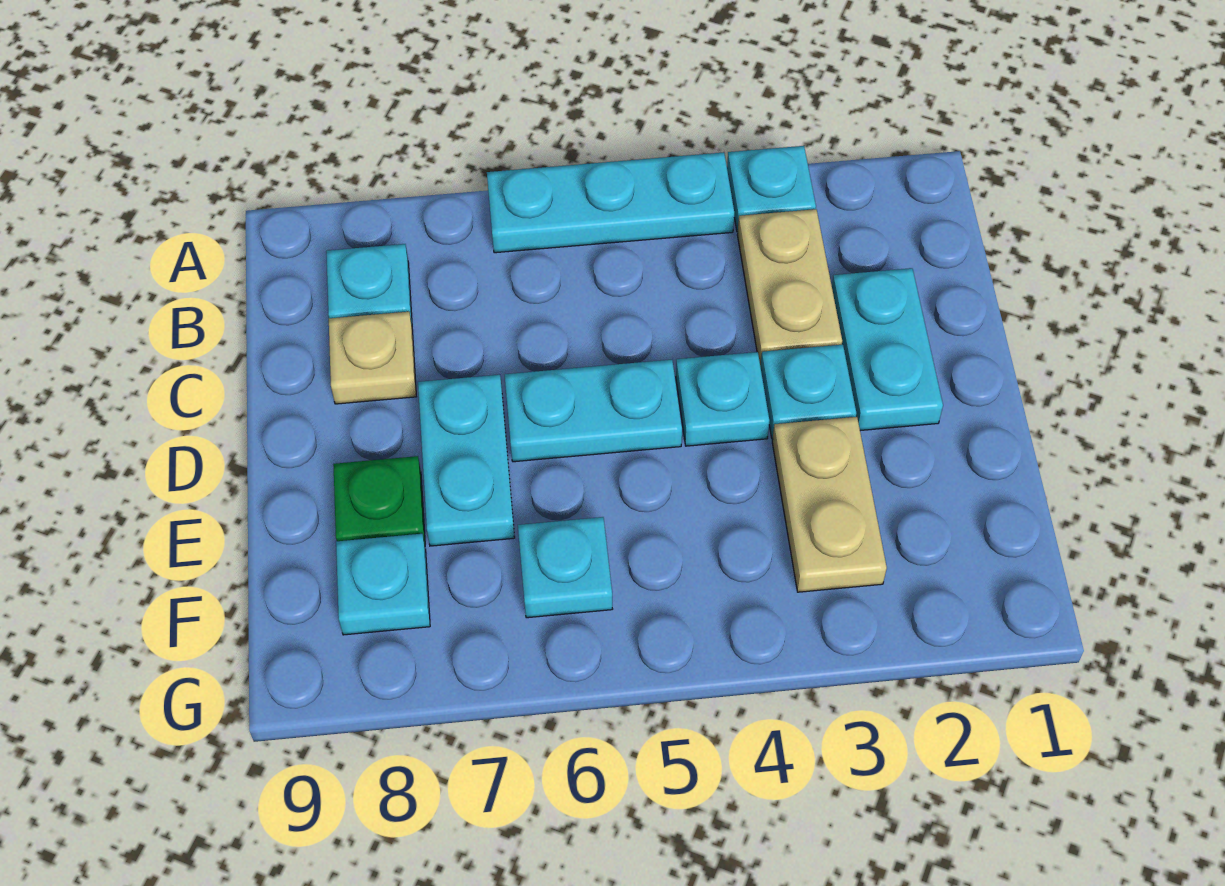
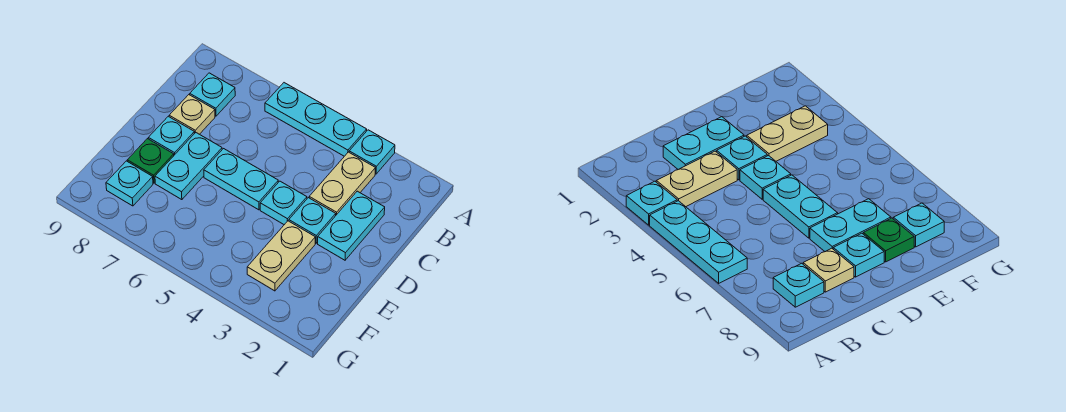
cyan 1x1 plate [518,517,612,618] -> cyan 1x1 plate moved to [148,116,194,155]

